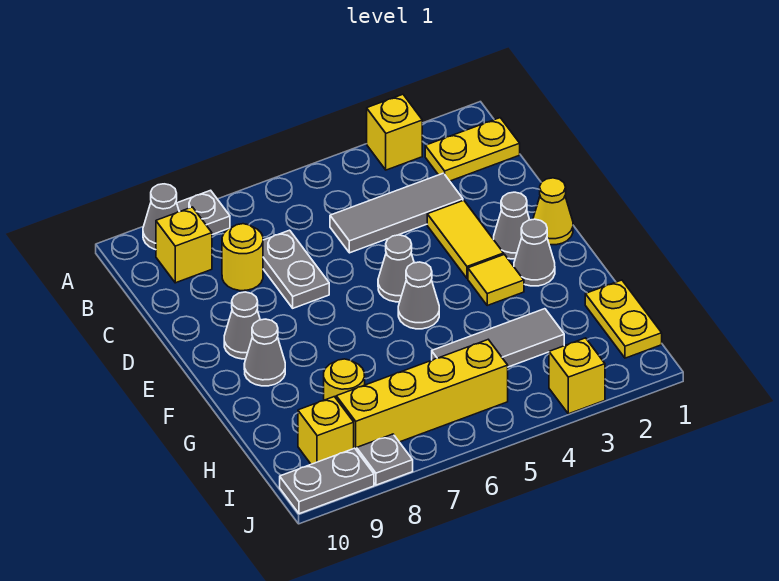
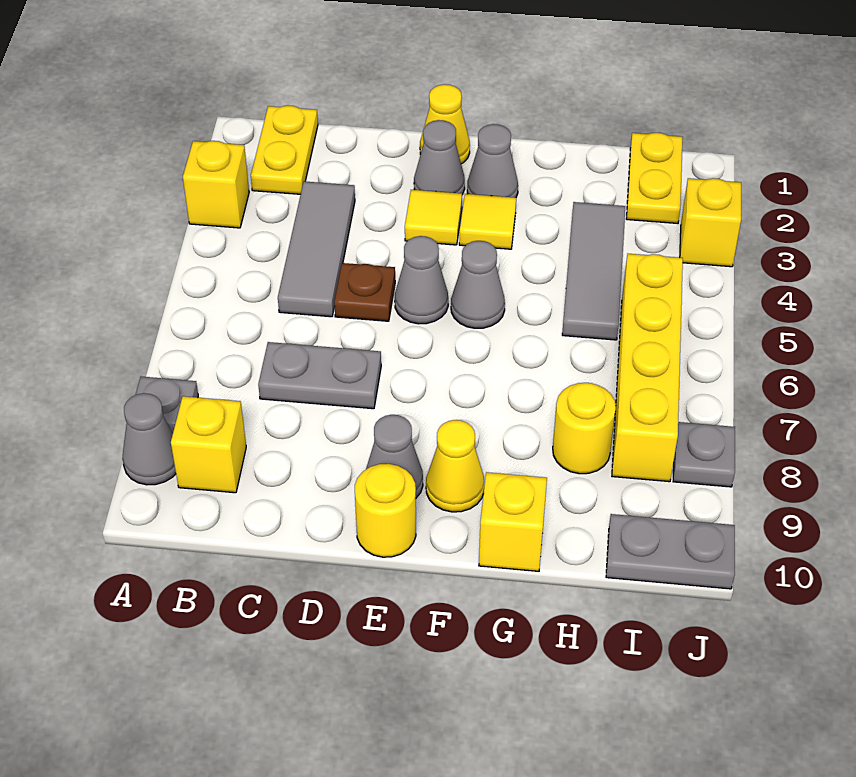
yellow 1x1 round brick [222,224,263,291] -> yellow 1x1 round brick moved to [355,464,416,557]
yellow 1x2 tile [427,200,504,278] -> yellow 1x1 tile [405,190,462,245]
none -> brown 1x1 plate [334,263,395,321]
grey 1x1 cone [244,319,285,386] -> yellow 1x1 cone [426,420,484,512]
yellow 1x2 plate [585,280,662,358] -> yellow 1x2 plate turned to [627,133,683,223]
yellow 1x1 brick [298,397,354,464] -> yellow 1x1 brick moved to [479,472,547,571]
grey 1x2 plate [280,448,374,514] -> grey 1x2 plate turned to [606,514,735,589]

